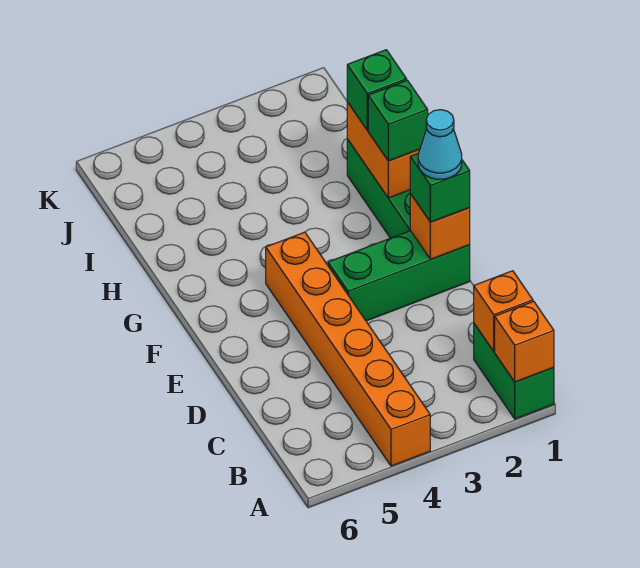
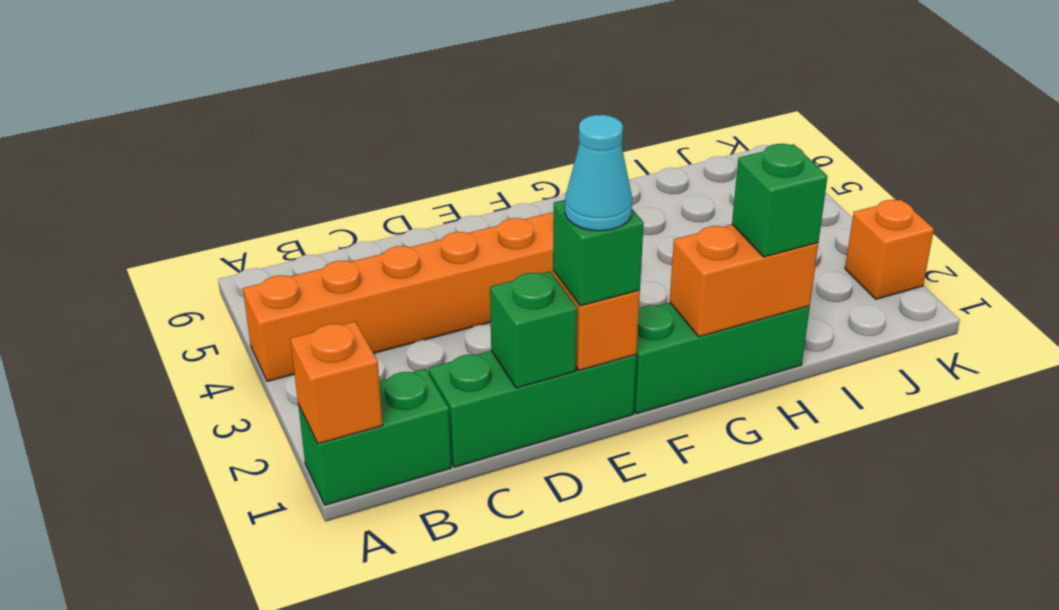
orange 1x1 brick [474,271,533,351] -> orange 1x1 brick moved to [845,200,934,299]
green 1x3 brick [328,231,470,321] -> green 1x3 brick turned to [429,351,636,467]
green 1x1 brick [368,80,428,161] -> green 1x1 brick moved to [490,271,577,388]

